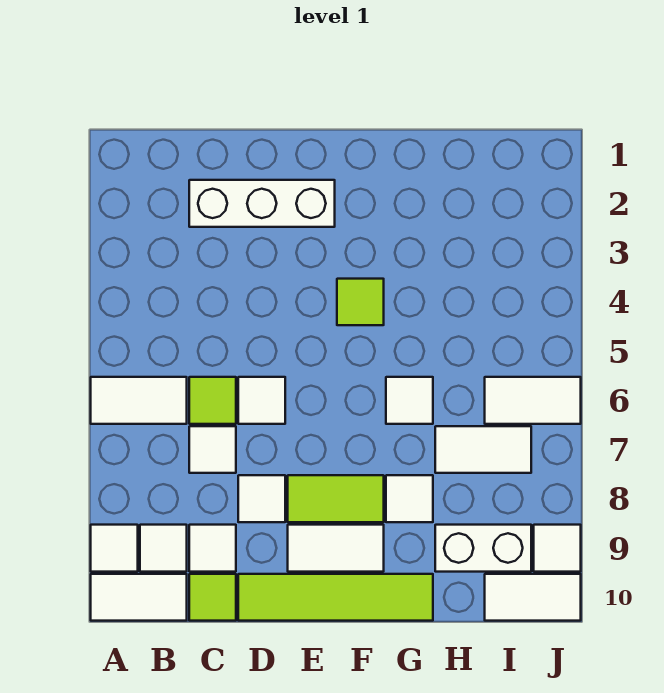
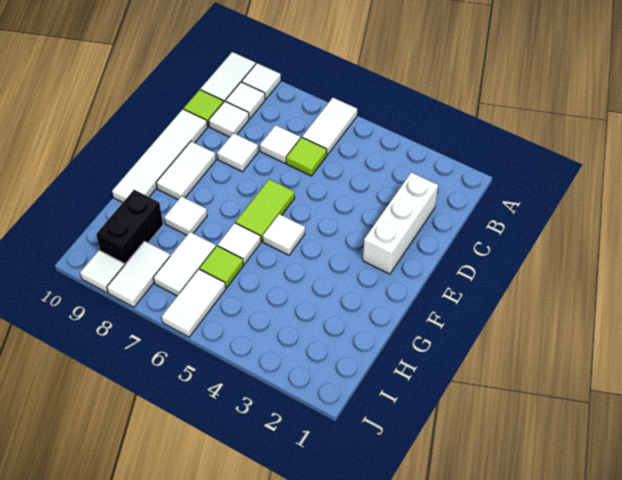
white 1x1 tile [238,377,285,424] -> white 1x1 tile moved to [263,214,305,255]
lime 1x4 tile [238,574,433,621] -> white 1x4 tile [112,109,207,202]
lime 1x2 tile [288,475,384,522] -> lime 1x2 tile moved to [236,179,295,242]
lime 1x1 tile [337,279,384,325] -> lime 1x1 tile moved to [200,246,243,288]
white 1x2 brick [435,525,531,572] -> black 1x2 brick [96,190,163,265]
white 1x2 tile [485,574,581,621] -> white 1x2 tile moved to [107,241,170,307]

